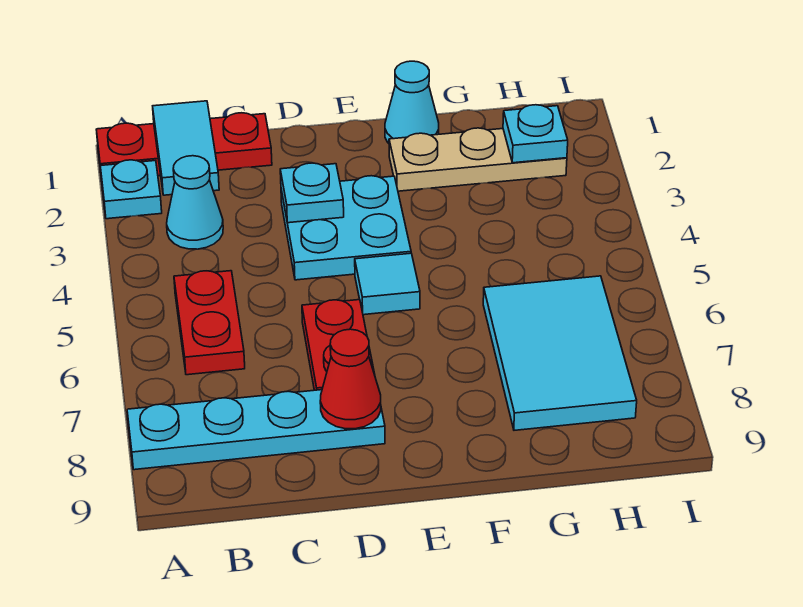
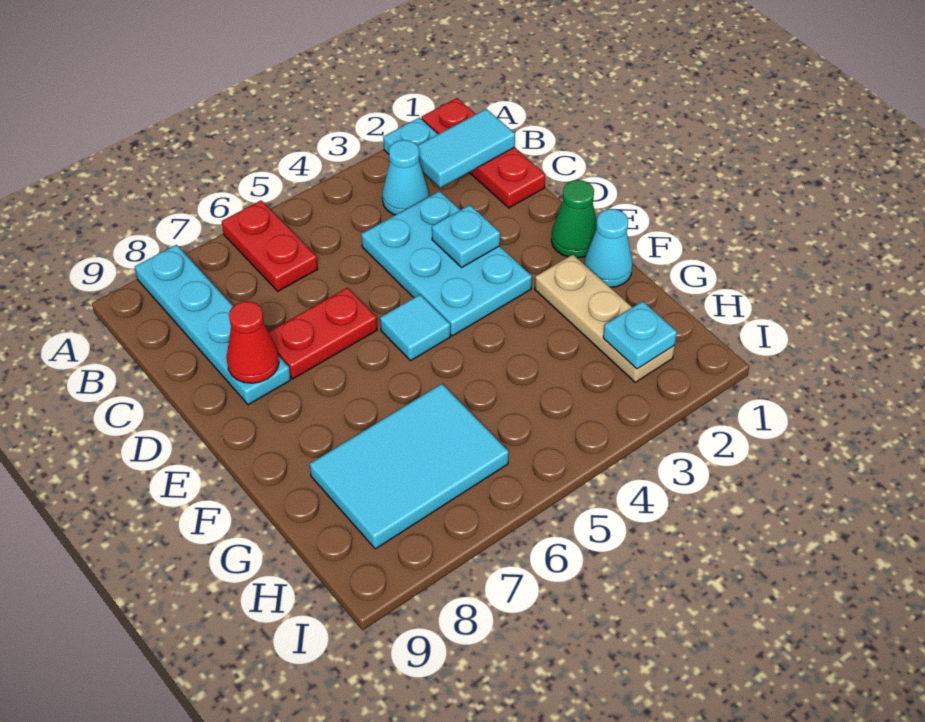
red 1x2 plate [174,271,245,375] -> red 1x2 plate turned to [222,200,318,291]
cyan 2x2 plate [281,176,411,280] -> cyan 2x3 plate [361,191,532,336]
none -> green 1x1 cone [551,180,597,258]

